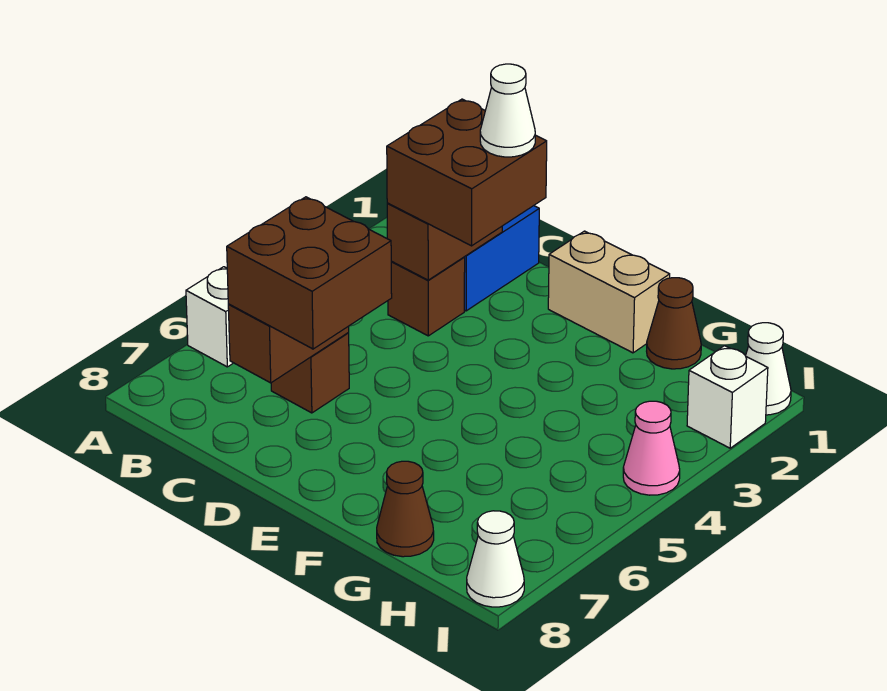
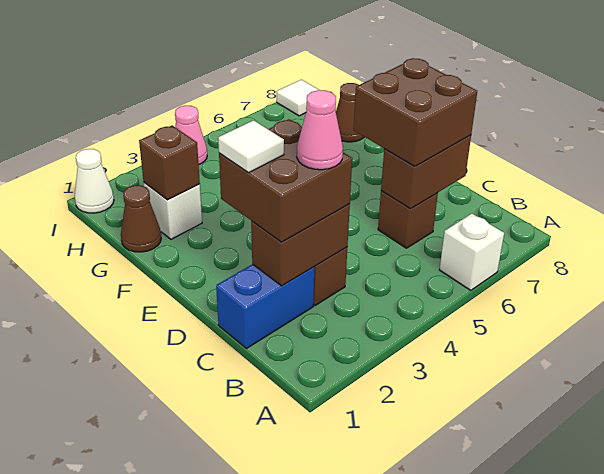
none -> pink 1x1 cone [297,90,343,170]
white 1x1 cone [480,64,535,157] -> white 1x1 tile [218,120,284,173]
tan 1x2 brick [548,231,670,353] -> none
none -> brown 1x1 brick [139,126,200,200]
white 1x1 brick [687,346,768,448] -> white 1x1 brick moved to [144,183,202,239]
white 1x1 cone [467,511,524,607] -> white 1x1 tile [277,80,319,116]

